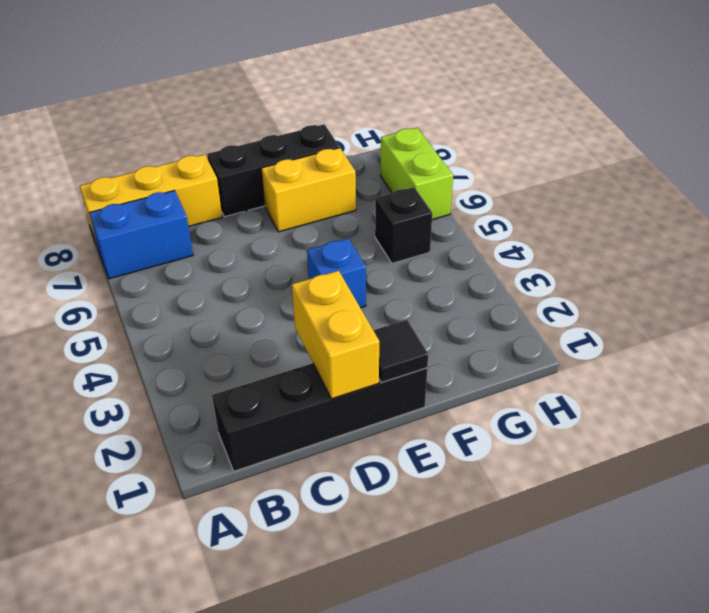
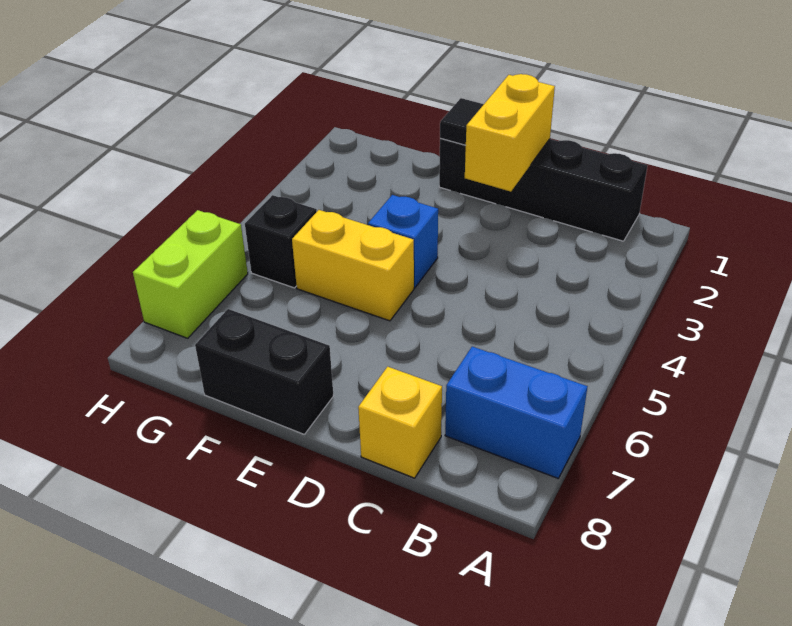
yellow 1x3 brick [80,154,222,247] -> yellow 1x1 brick [358,367,442,478]
black 1x3 brick [207,124,339,217] -> black 1x2 brick [195,309,334,434]
yellow 1x2 brick [261,148,356,232] -> yellow 1x2 brick moved to [292,210,414,321]

